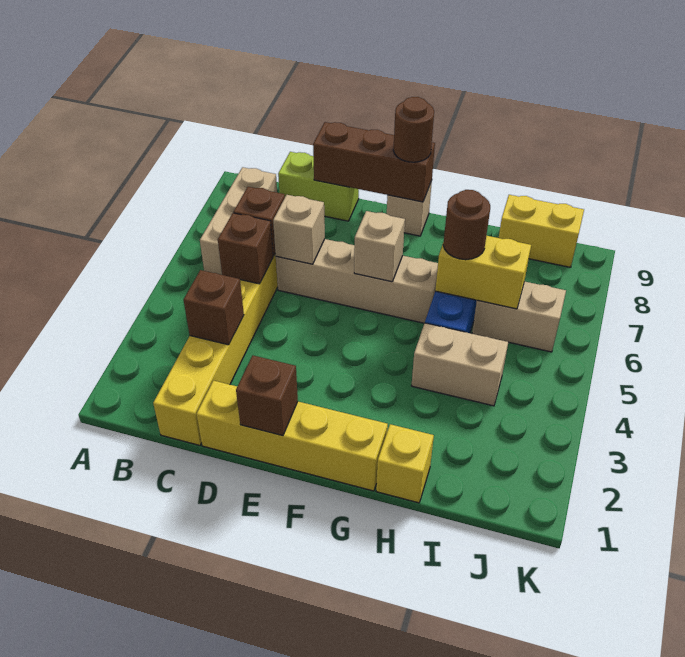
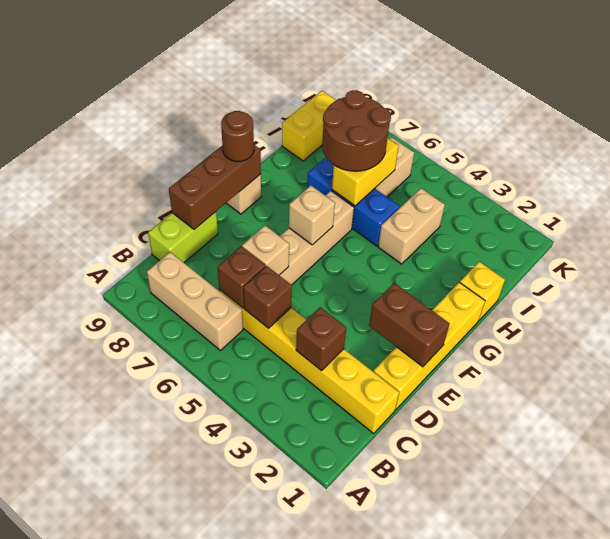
brown 1x1 brick [236,355,298,436] -> brown 1x2 brick [369,283,450,367]
brown 1x1 round brick [443,190,490,260] -> brown 2x2 round brick [322,90,391,171]

